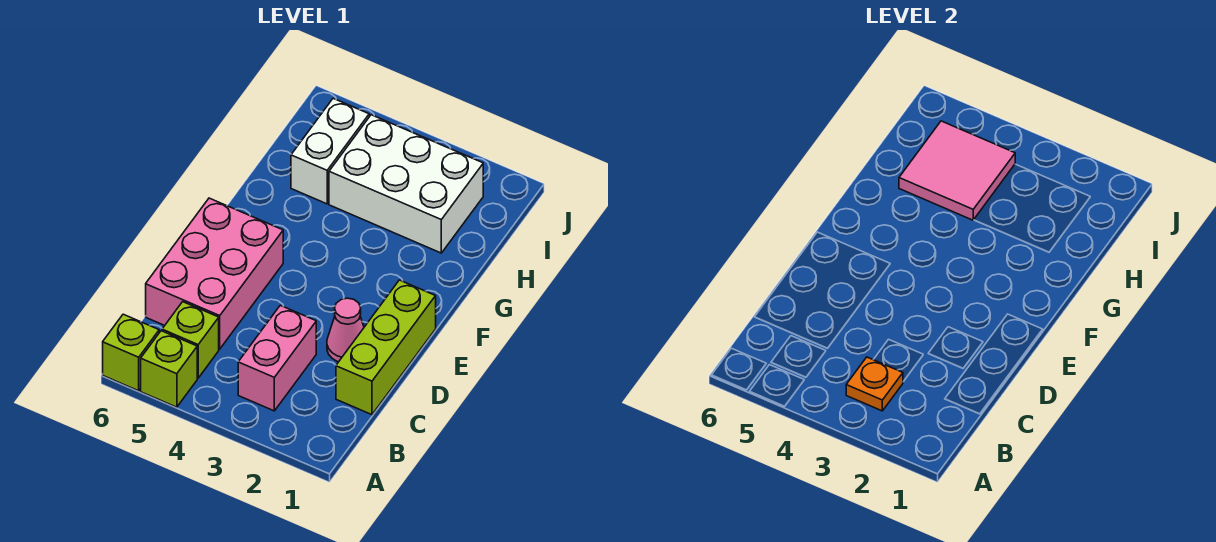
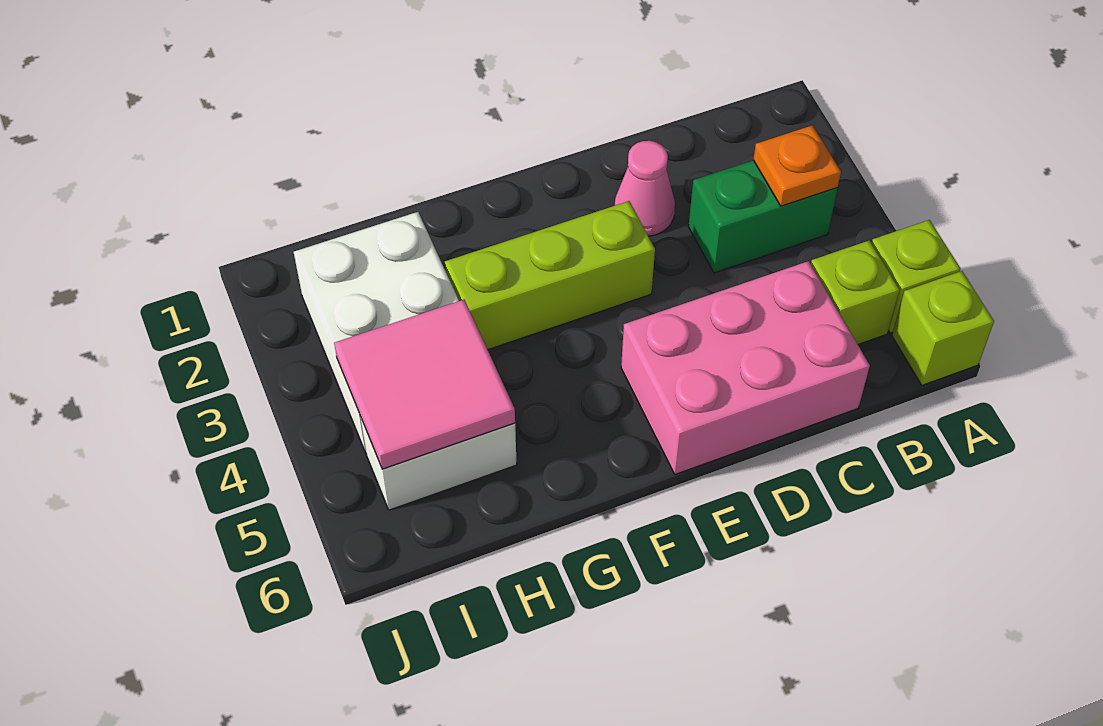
pink 1x2 brick [238,305,316,411] -> green 1x2 brick [688,160,837,273]
lime 1x3 brick [336,280,436,415] -> lime 1x3 brick moved to [445,201,655,350]

